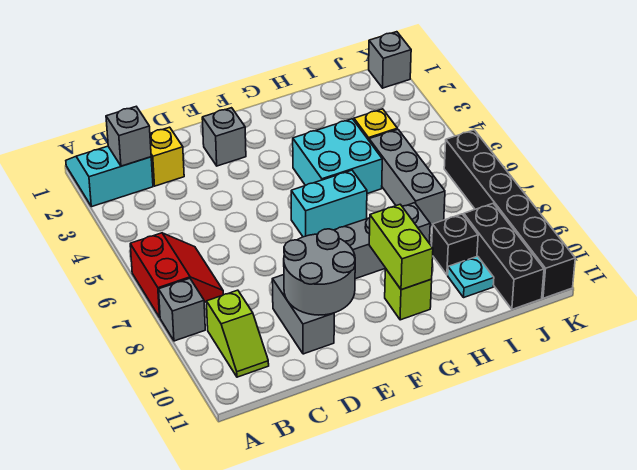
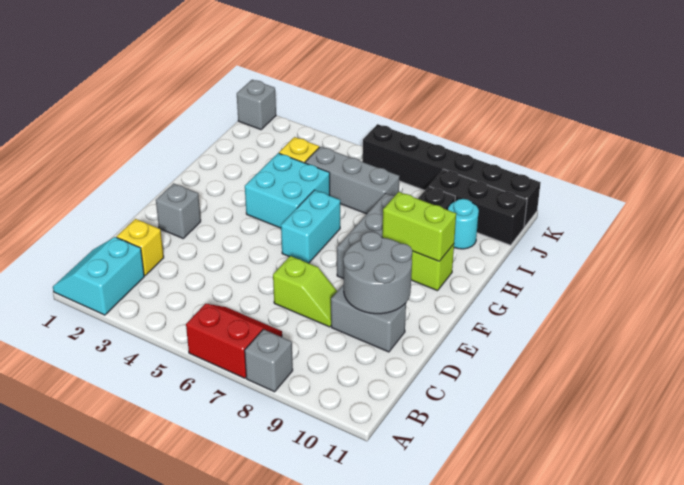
grey 1x1 brick [106,107,151,166] -> none
lime 1x2 slope [206,290,269,377] -> lime 1x2 slope moved to [273,256,337,327]
cyan 1x1 plate [448,256,494,297] -> cyan 1x1 round brick [448,199,479,249]

